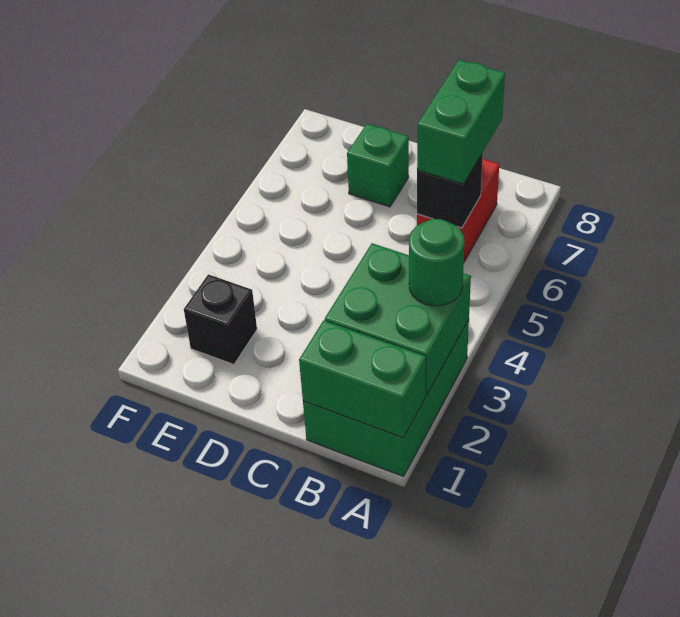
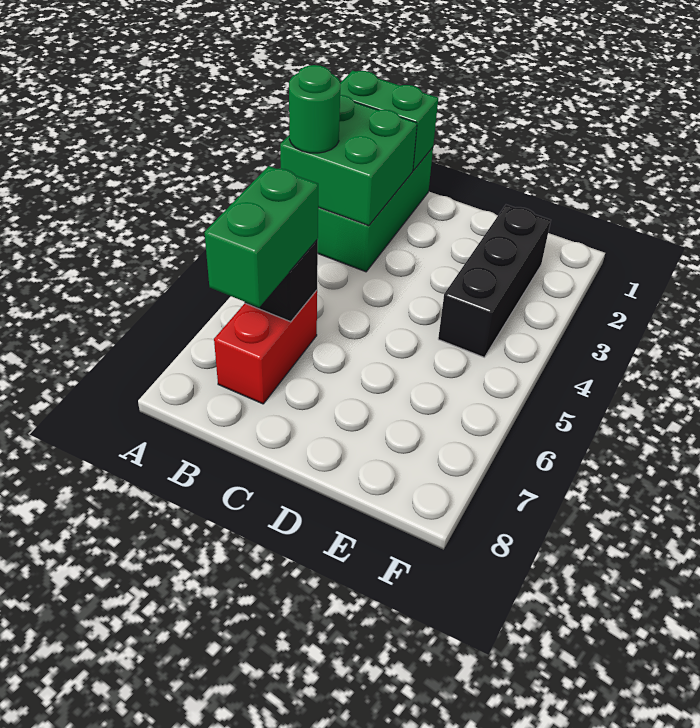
green 1x1 brick [347,124,409,207] -> none
black 1x1 brick [184,274,257,364] -> black 1x3 brick [438,205,551,357]

